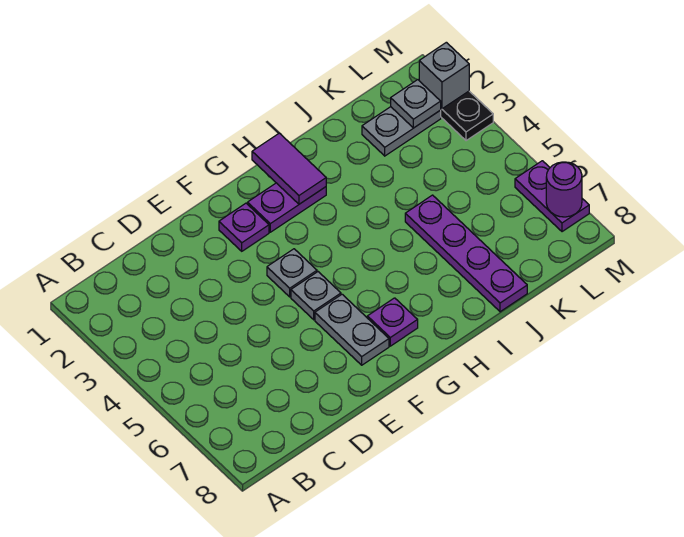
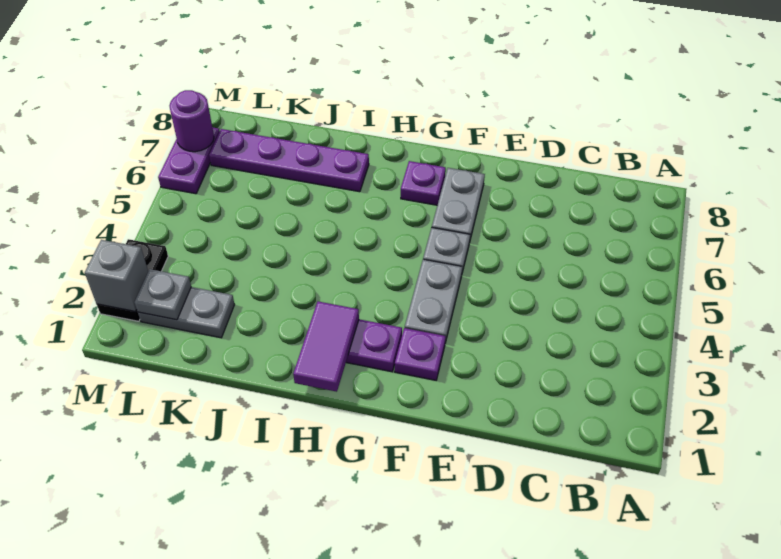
grey 1x1 plate [267,249,317,297] -> grey 1x2 plate [405,260,462,342]
purple 1x4 plate [405,195,527,312] -> purple 1x4 plate turned to [209,129,369,192]

